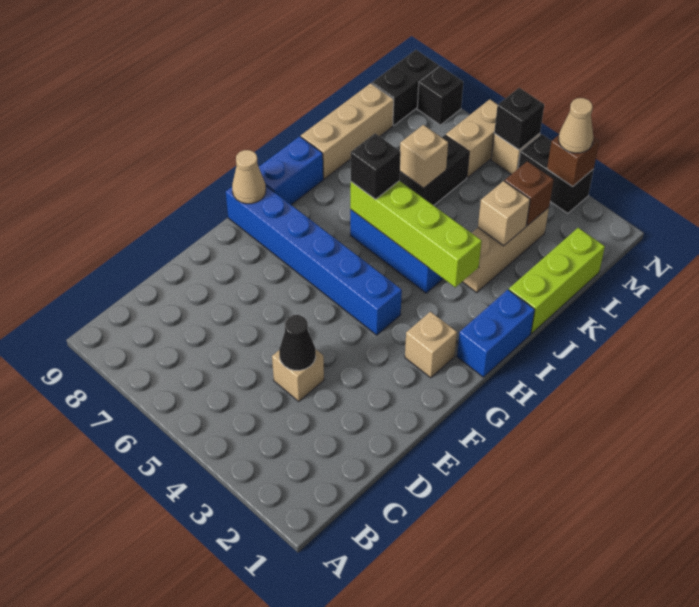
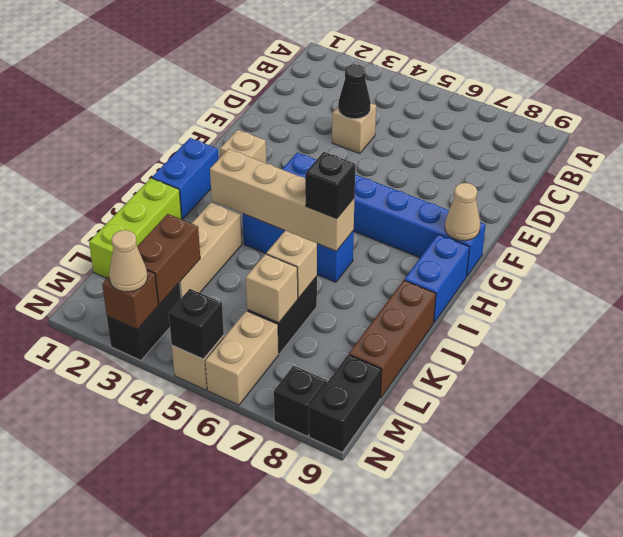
lime 1x4 brick [350,181,482,287] -> tan 1x4 brick [210,149,355,251]
tan 1x3 brick [301,83,394,179] -> brown 1x3 brick [349,280,436,398]
tan 1x1 brick [478,181,530,246] -> tan 1x1 brick moved to [246,254,298,323]
brown 1x1 brick [505,161,554,226] -> brown 1x2 brick [137,214,200,305]
black 1x2 brick [518,134,594,213] -> black 1x2 brick turned to [107,282,181,360]

